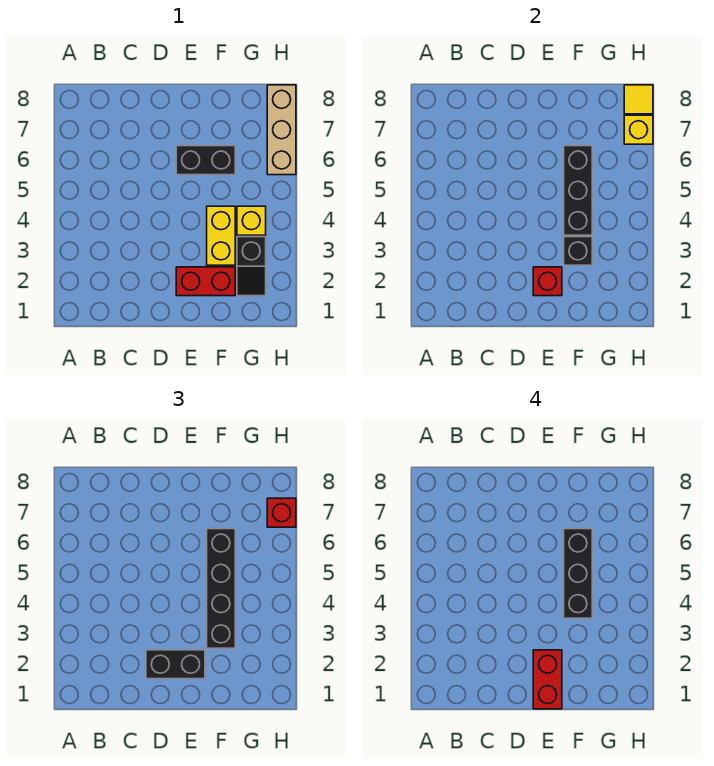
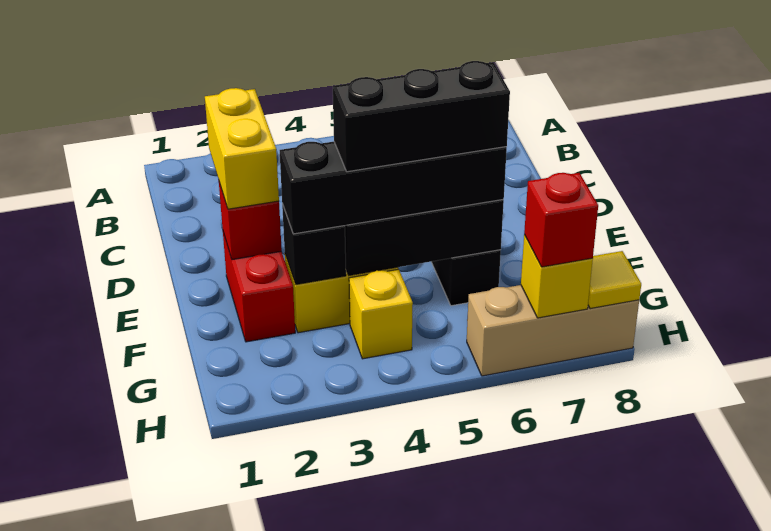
black 1x2 brick [146,650,205,679] -> yellow 1x2 brick [205,88,279,209]
red 1x2 brick [533,650,562,709] -> none
black 1x2 slope [237,237,266,296] -> none

